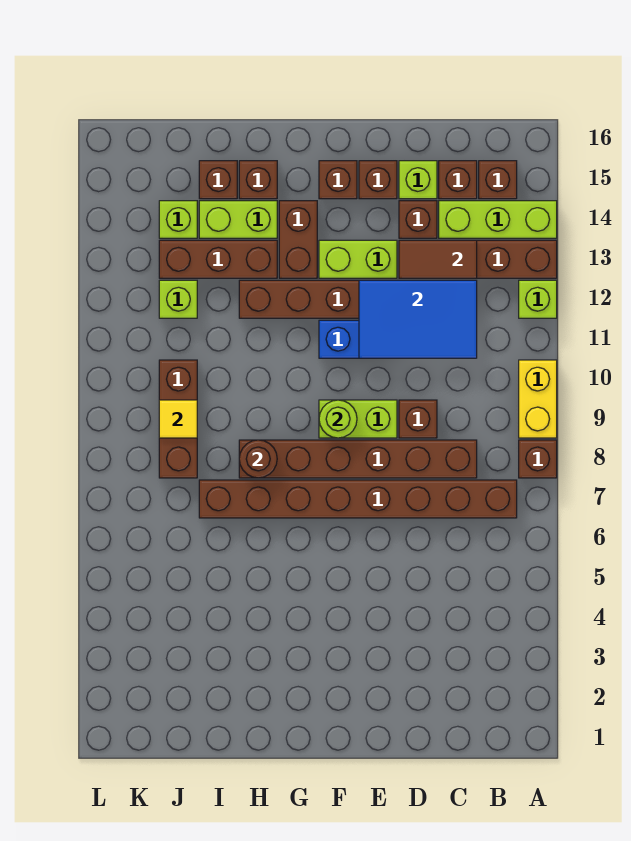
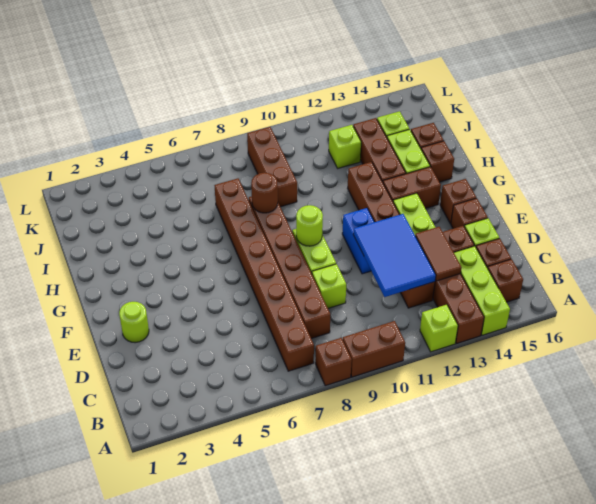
yellow 1x2 brick [519,360,557,438] -> brown 1x2 brick [343,321,405,377]
brown 1x1 brick [399,400,437,438] -> lime 1x1 brick [312,264,346,308]
none -> lime 1x1 round brick [119,302,149,343]
brown 1x3 brick [159,360,197,478] -> brown 1x3 brick turned to [247,127,297,207]
yellow 1x1 tile [159,400,197,438] -> none

